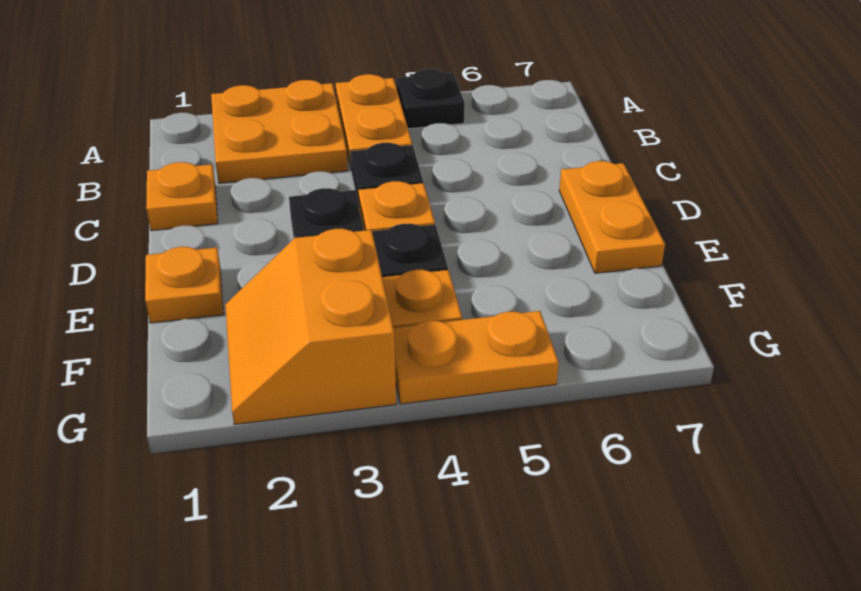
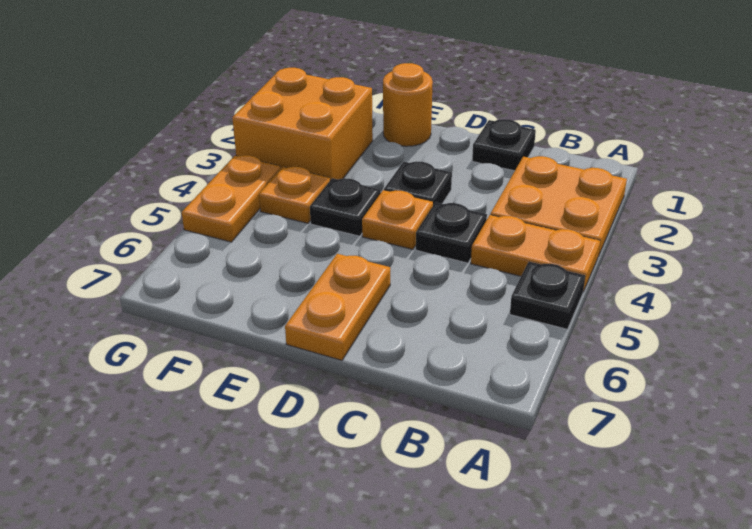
orange 1x1 plate [146,162,218,231] -> black 1x1 plate [472,119,536,171]
orange 1x2 plate [559,161,665,273] -> orange 1x2 plate turned to [285,254,390,360]
orange 1x1 plate [145,247,223,323] -> orange 1x1 round brick [383,63,433,146]
orange 2x2 slope [225,229,396,425] -> orange 2x2 brick [232,68,373,180]

